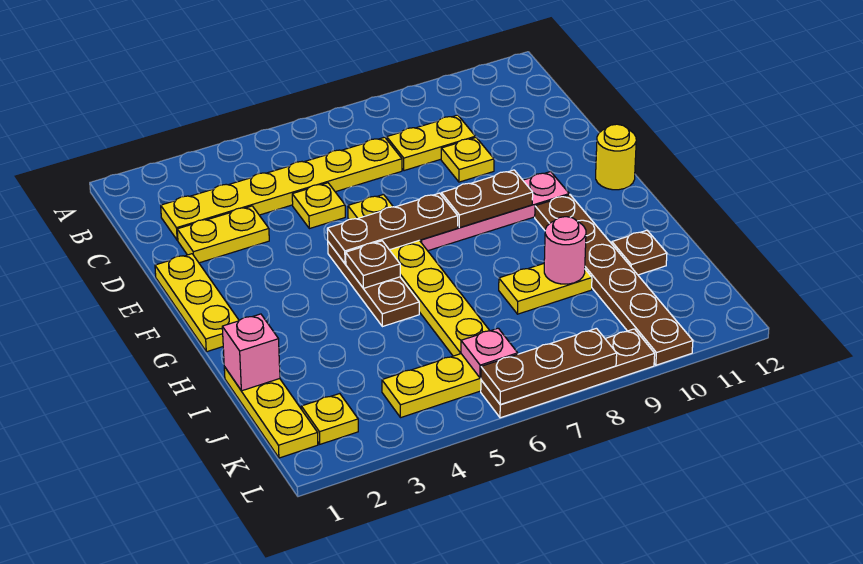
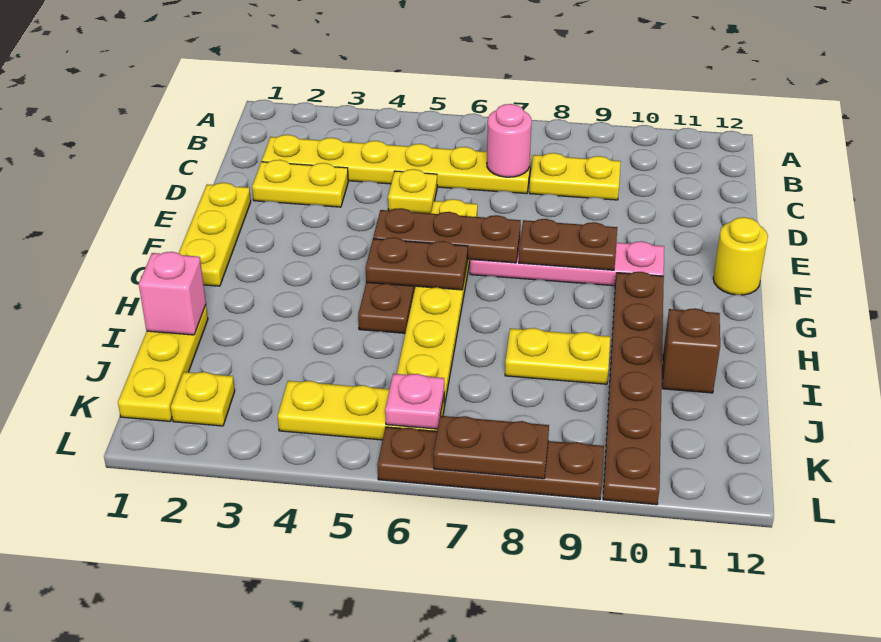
yellow 1x1 plate [441,137,494,182] -> none
brown 1x1 plate [346,241,400,288] -> brown 1x2 plate [366,237,468,290]
pink 1x1 round brick [544,217,586,284] -> pink 1x1 round brick moved to [487,104,532,177]
brown 1x1 plate [612,230,667,275] -> brown 1x1 brick [662,308,720,393]
brown 1x3 plate [481,328,617,404] -> brown 1x2 plate [434,416,549,479]

